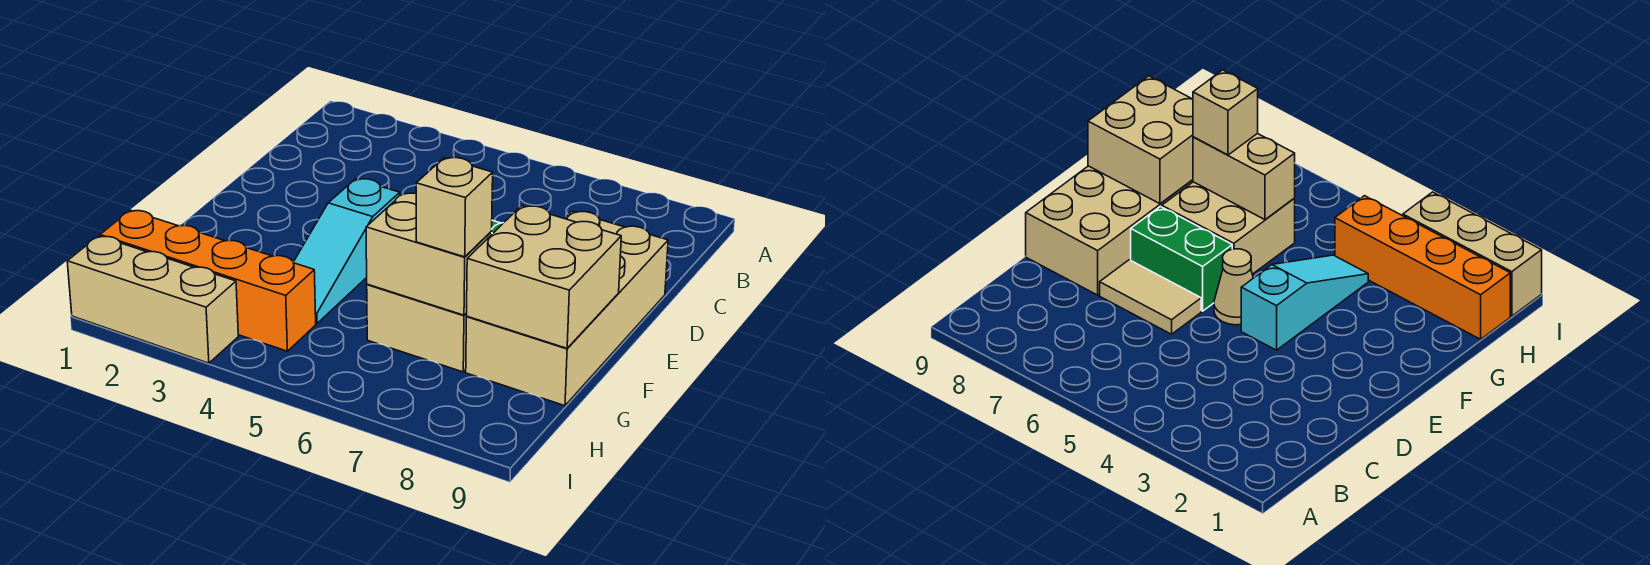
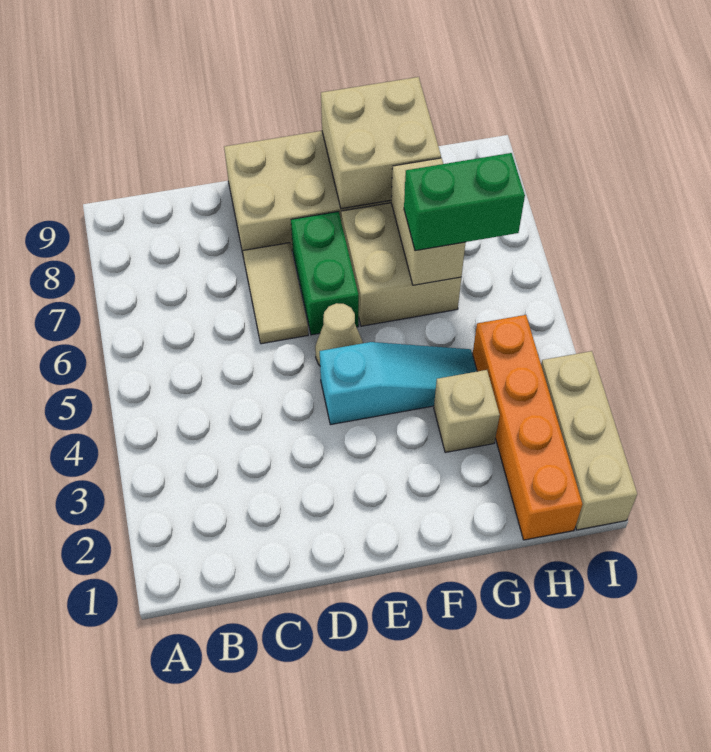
none -> green 1x2 brick [404,153,525,251]
tan 1x1 brick [416,158,493,257] -> tan 1x1 brick moved to [434,370,500,453]

